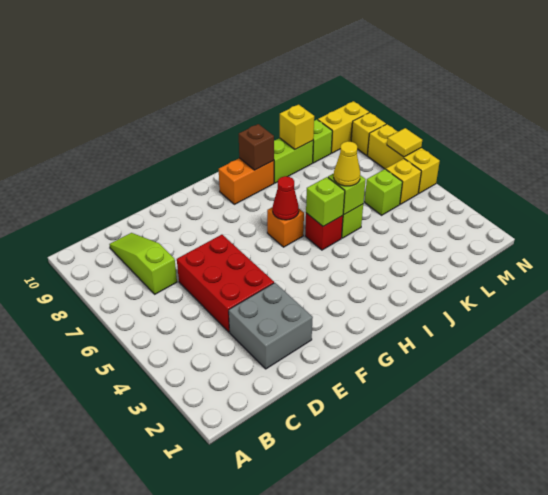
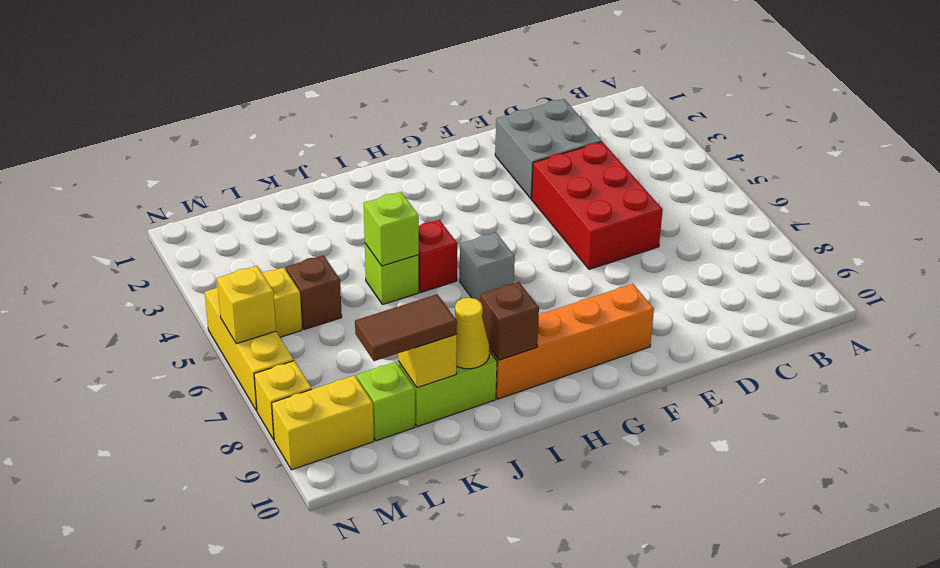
lime 1x3 slope [109,233,177,294] -> none
orange 1x1 brick [267,207,304,247] -> grey 1x1 brick [460,233,515,302]
red 1x1 cone [273,176,299,220] -> none
orange 1x2 brick [219,158,274,204] -> orange 1x4 brick [489,284,654,399]
lime 1x1 brick [306,177,345,226] -> none
yellow 1x1 cone [334,141,360,186] -> yellow 1x1 cone moved to [455,298,489,369]
none -> brown 1x2 tile [355,294,457,361]
lime 1x1 brick [365,169,402,215] -> brown 1x1 brick [286,255,342,330]
yellow 1x1 tile [387,128,422,157] -> yellow 1x1 brick [217,266,276,344]

